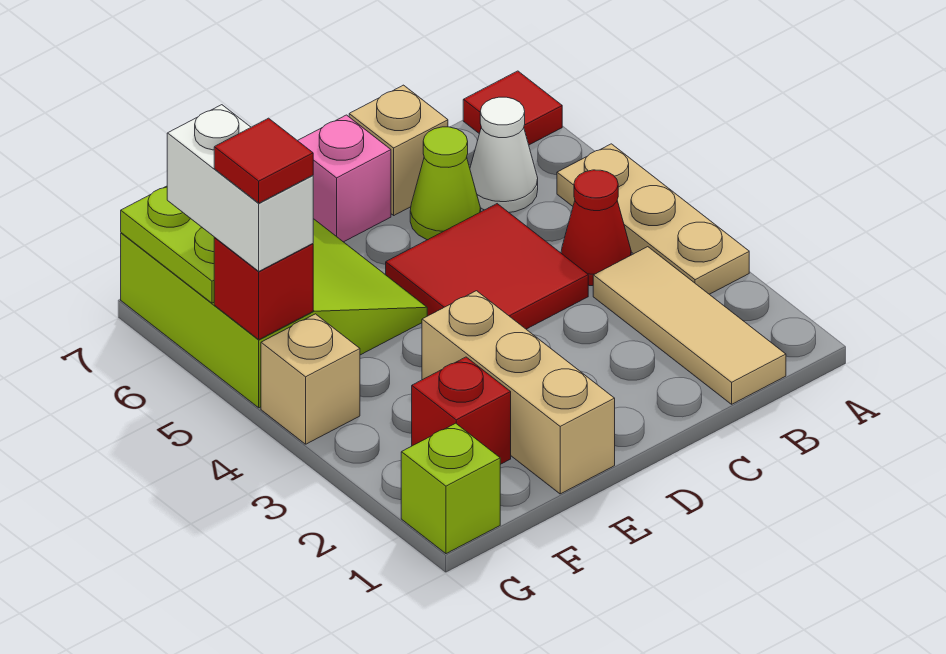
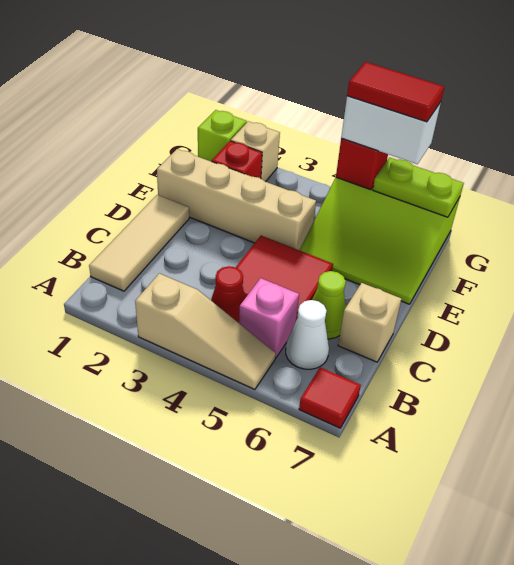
tan 1x3 plate [557,144,749,294] -> tan 1x3 slope [135,273,276,390]
tan 1x3 tile [593,247,786,404] -> tan 1x3 tile turned to [89,195,189,291]
pink 1x1 brick [298,115,391,242] -> pink 1x1 brick moved to [239,278,299,358]
tan 1x3 brick [422,291,615,494] -> tan 1x4 brick [157,149,316,250]
tan 1x1 brick [261,314,360,444] -> tan 1x1 brick moved to [231,121,280,182]
red 1x1 tile [214,118,313,203] -> red 1x2 tile [347,62,444,122]

